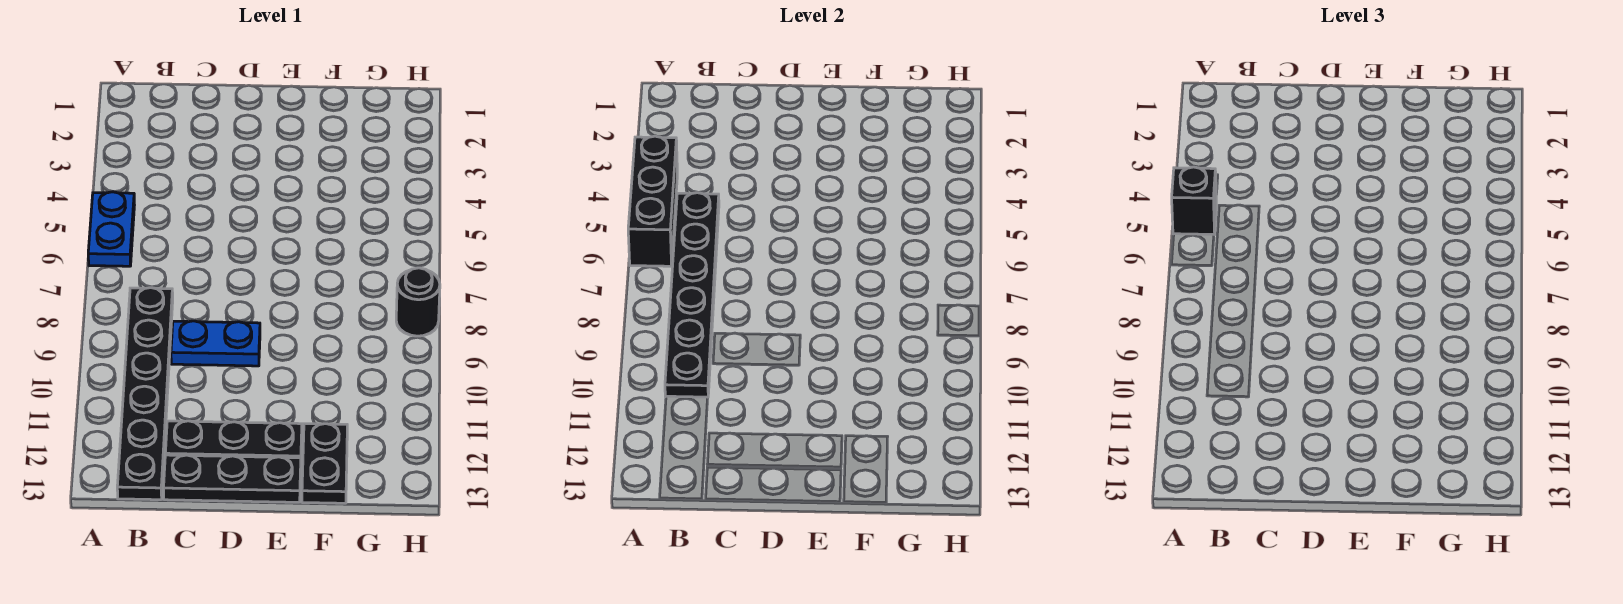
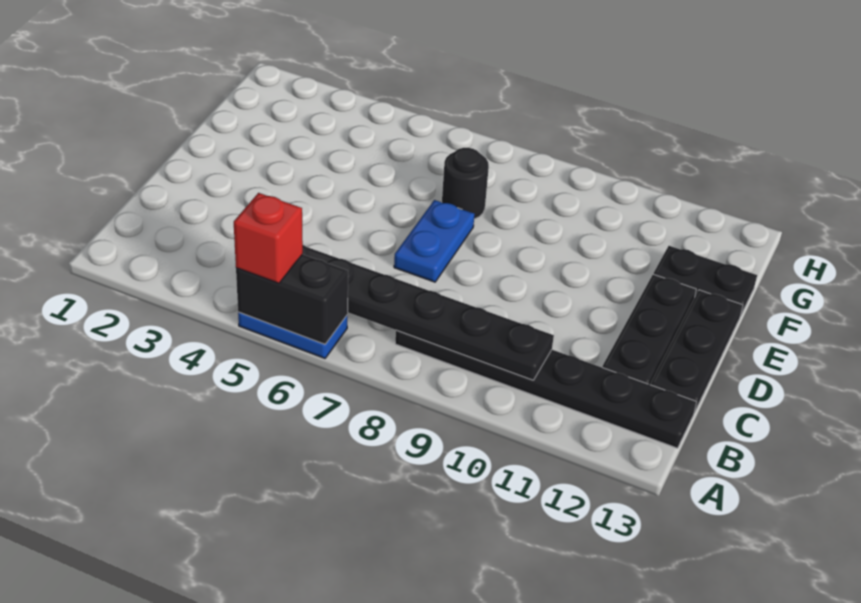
black 1x3 brick [628,136,677,266] -> black 1x2 brick [236,254,348,344]
black 1x1 brick [1172,167,1216,234] -> red 1x1 brick [234,193,303,283]
blue 1x2 plate [171,321,260,366] -> blue 1x2 plate moved to [394,200,474,282]
black 1x1 round brick [396,268,440,336] -> black 1x1 round brick moved to [442,148,489,219]

